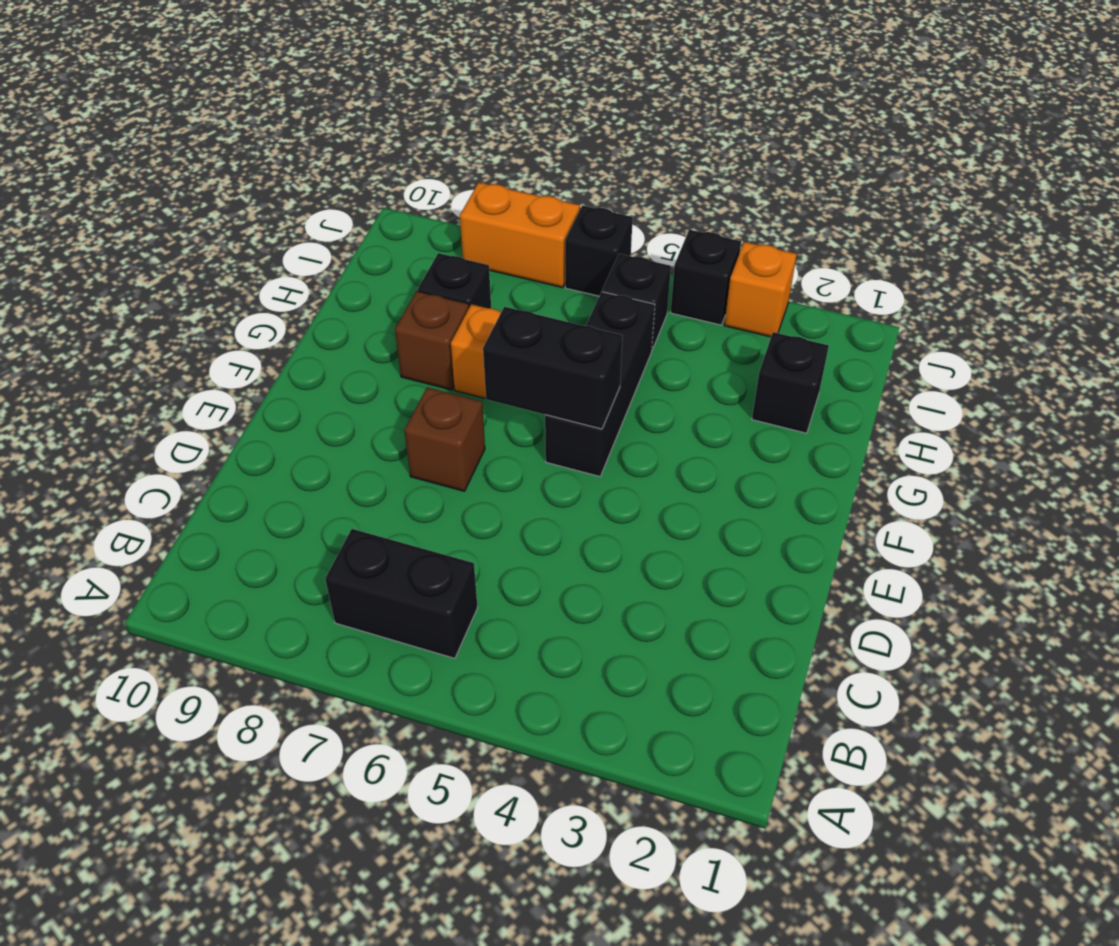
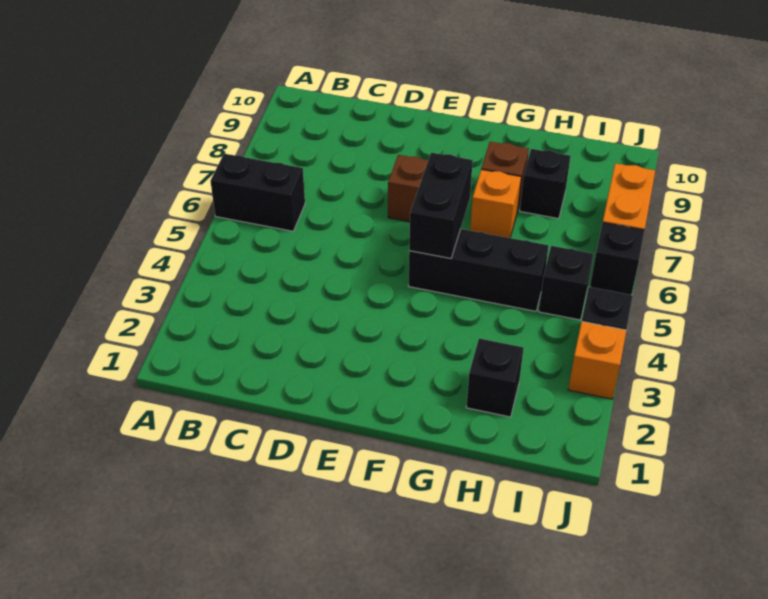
black 1x2 brick [325,529,478,658] -> black 1x2 brick turned to [210,154,305,231]

